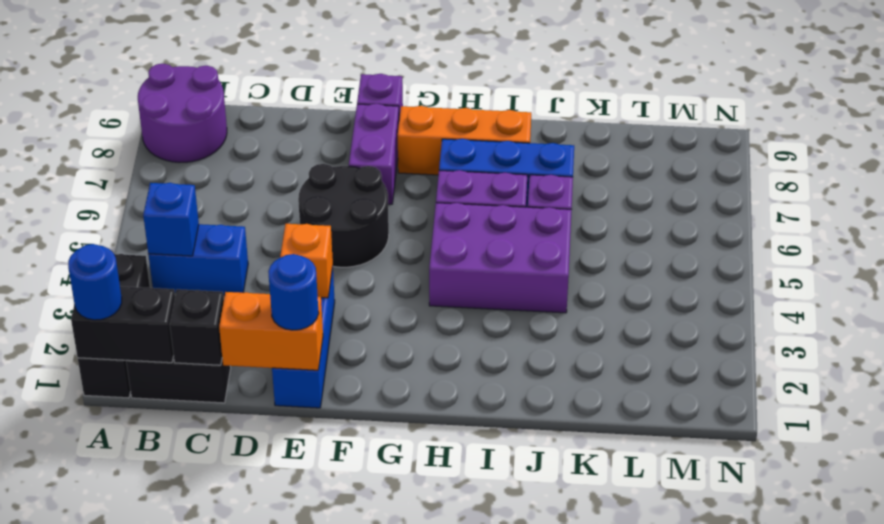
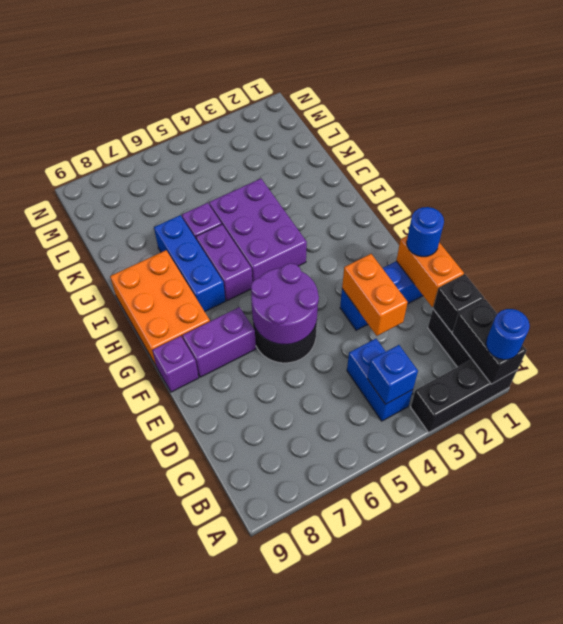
purple 2x2 round brick [138,64,227,163] -> purple 2x2 round brick moved to [251,263,319,344]
orange 1x1 brick [280,224,333,298] -> orange 1x2 brick [342,254,408,336]
orange 1x3 brick [398,106,531,175] -> orange 2x3 brick [110,250,210,365]

